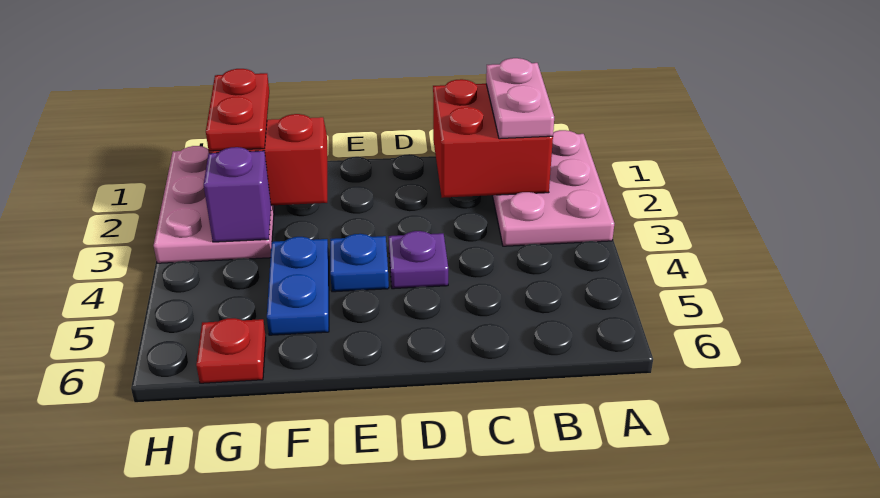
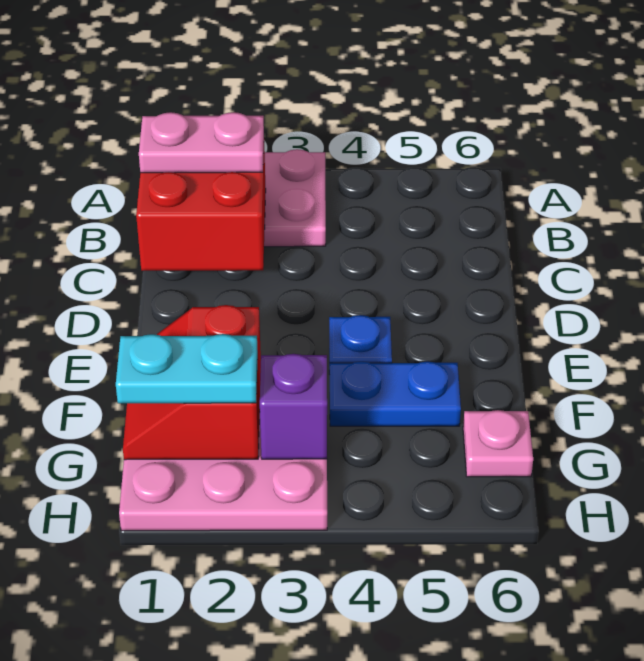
purple 1x1 plate [389,231,448,289] -> none
red 1x2 plate [206,69,269,151] -> cyan 1x2 plate [116,334,258,403]
red 1x1 plate [196,318,266,383] -> pink 1x1 plate [463,410,533,477]

